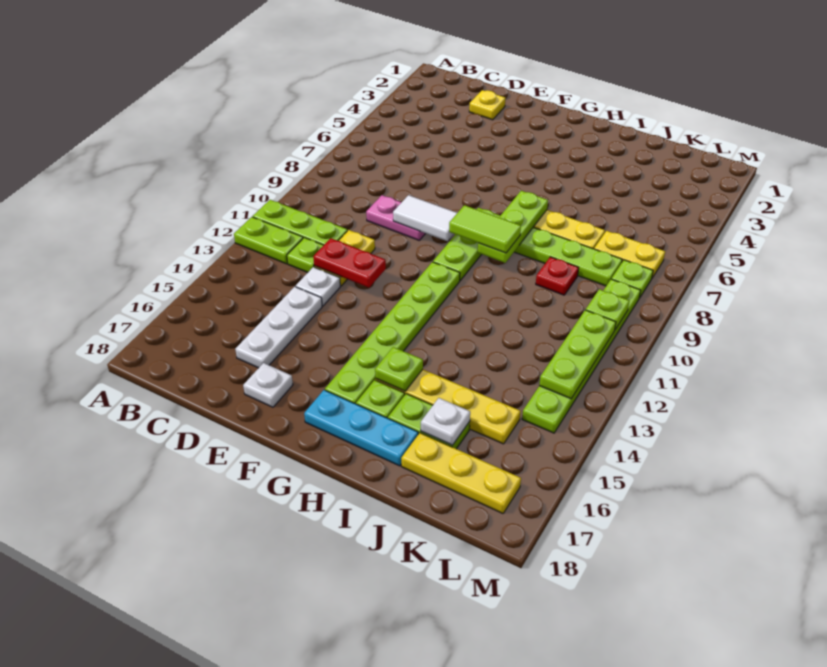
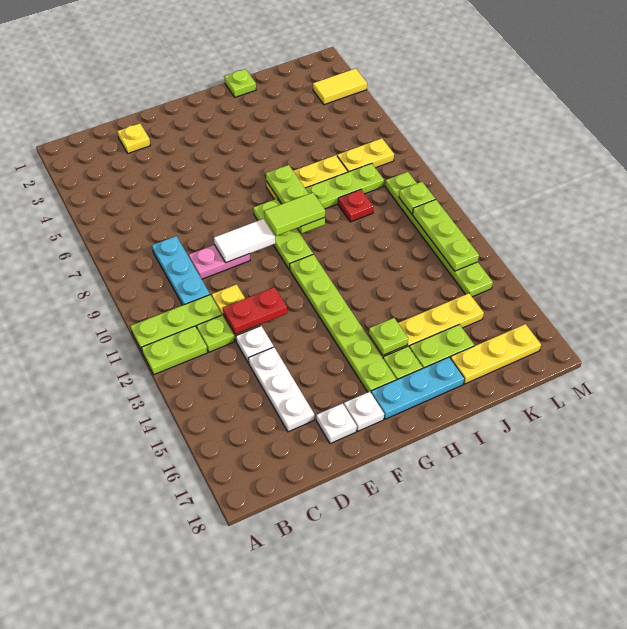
none -> cyan 1x3 plate [152,236,210,305]
white 1x1 plate [421,398,470,445] -> white 1x1 plate moved to [344,392,384,431]
none -> yellow 1x2 tile [313,68,367,105]
lime 1x1 plate [612,260,653,298] -> lime 1x1 plate moved to [224,69,256,97]

